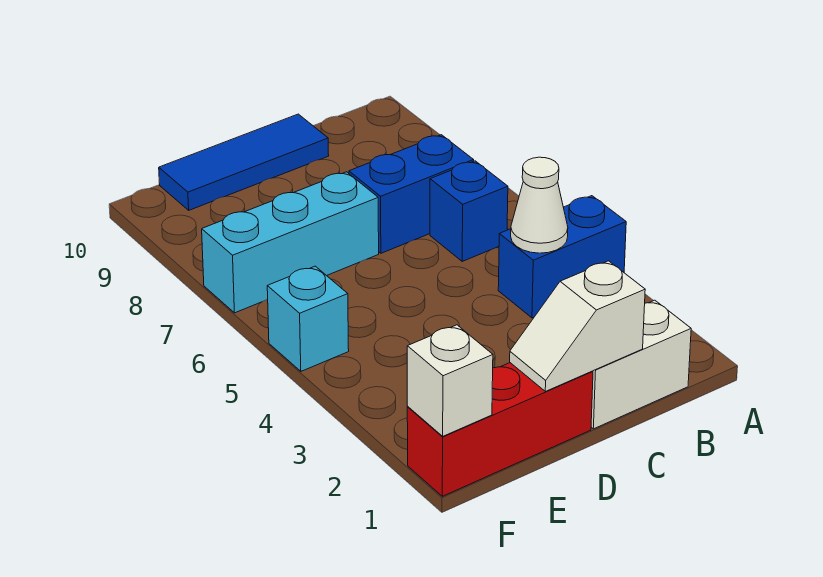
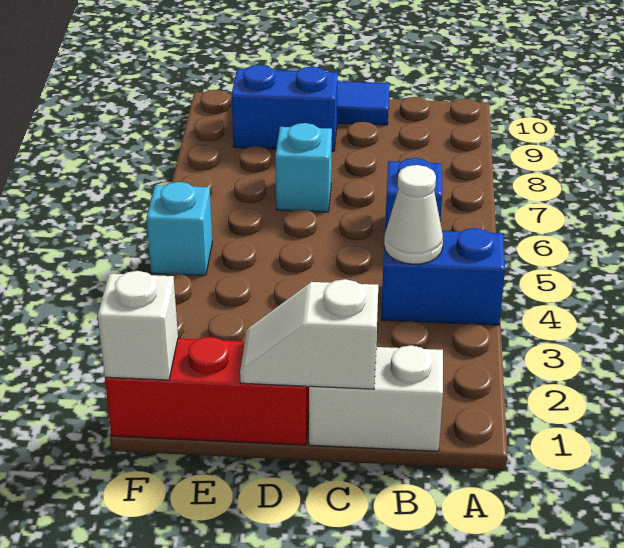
blue 1x2 brick [349,135,474,253] -> blue 1x2 brick moved to [232,65,338,151]
cyan 1x3 brick [202,172,379,313] -> cyan 1x1 brick [275,123,332,212]

